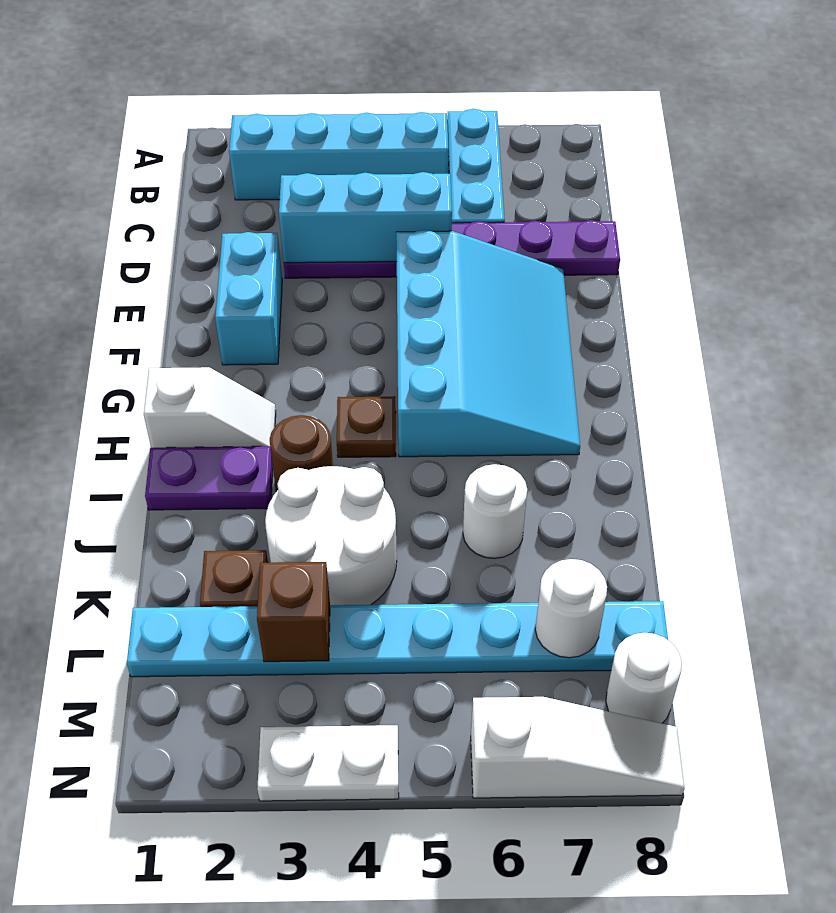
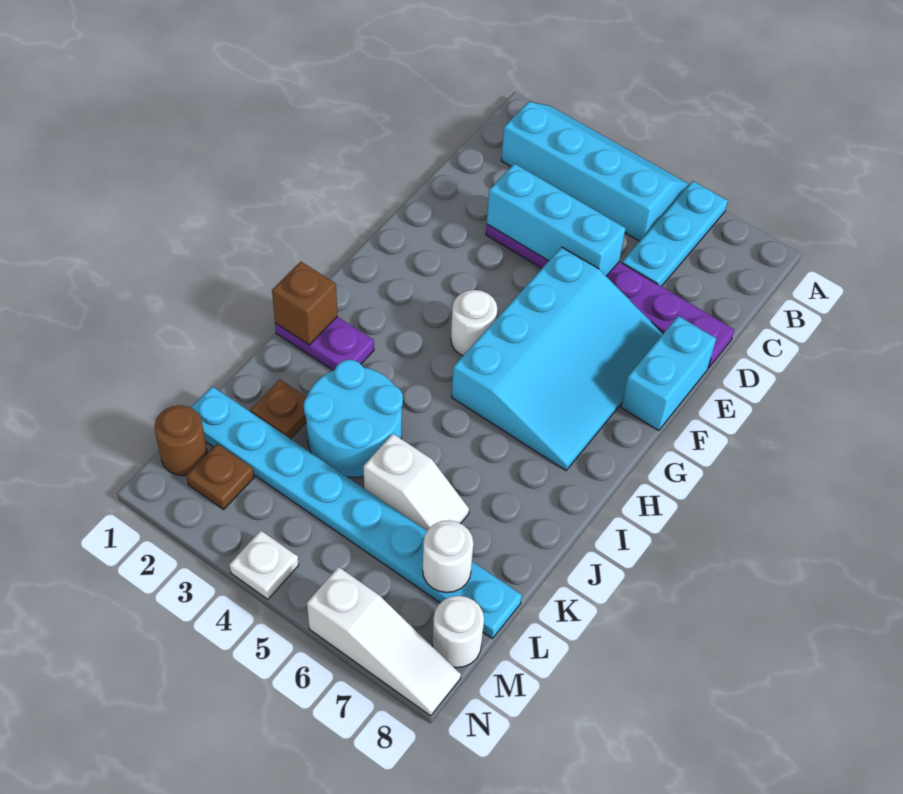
cyan 1x2 brick [215,232,282,365] -> cyan 1x2 brick moved to [621,316,716,431]
white 1x2 slope [144,367,276,448] -> white 1x2 slope moved to [364,434,469,531]
brown 1x1 plate [337,396,396,457] -> brown 1x1 plate moved to [186,444,254,510]
brown 1x1 round brick [270,415,333,492] -> brown 1x1 round brick moved to [155,405,207,476]
white 2x2 round brick [265,466,397,605] -> cyan 2x2 round brick [304,360,403,477]
white 1x1 round brick [463,464,527,558] -> white 1x1 round brick moved to [451,290,497,356]
brown 1x1 brick [257,562,330,662] -> brown 1x1 brick moved to [272,262,337,345]
white 1x2 plate [257,725,399,801] -> white 1x1 plate [229,530,299,599]

